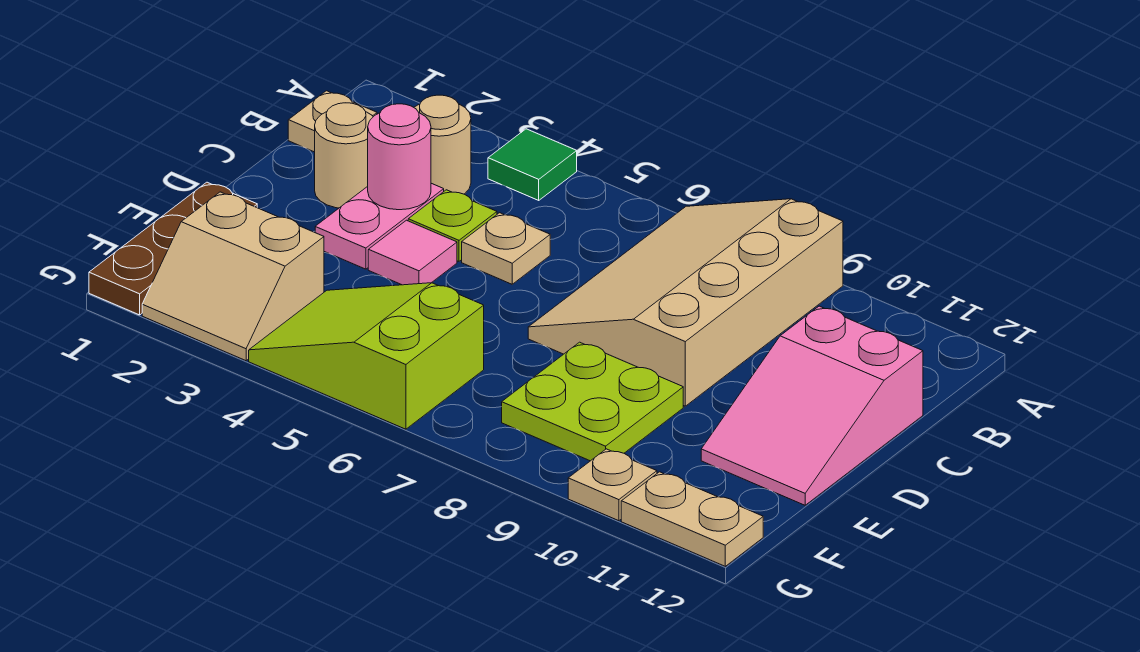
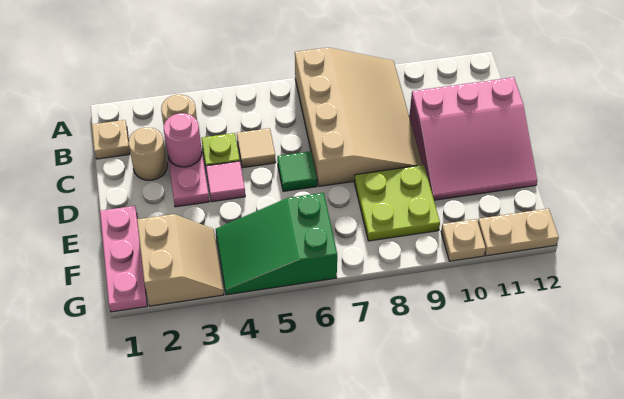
green 1x1 tile [488,129,577,200] -> green 1x1 tile moved to [277,151,317,191]
tan 3x4 slope [528,199,843,406] -> tan 3x4 slope turned to [295,47,423,186]
tan 1x1 plate [462,213,550,284] -> tan 1x1 tile [237,128,276,168]
pink 2x3 slope [701,306,923,505] -> pink 3x3 slope [409,77,537,200]
brown 1x3 plate [89,182,257,315] -> pink 1x3 plate [100,206,147,312]
tan 2x2 slope [142,192,324,361] -> tan 2x2 slope turned to [137,214,224,306]
lime 2x3 slope [249,283,484,429] -> green 2x3 slope [216,193,337,295]

